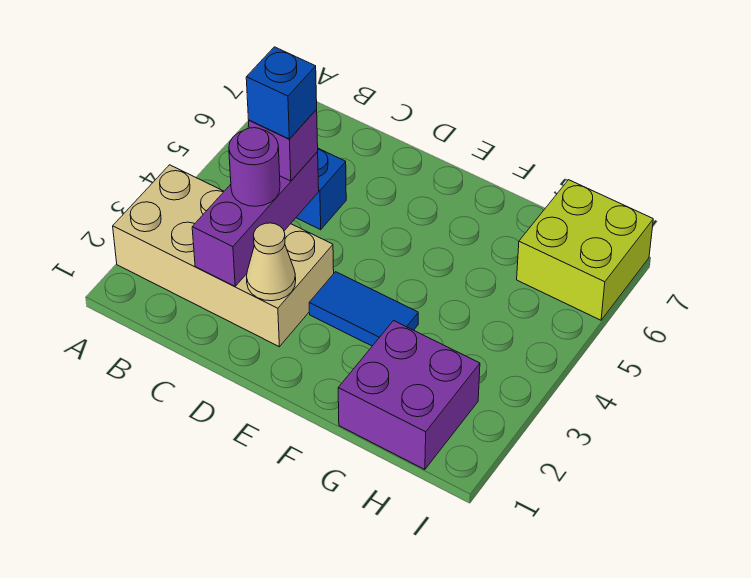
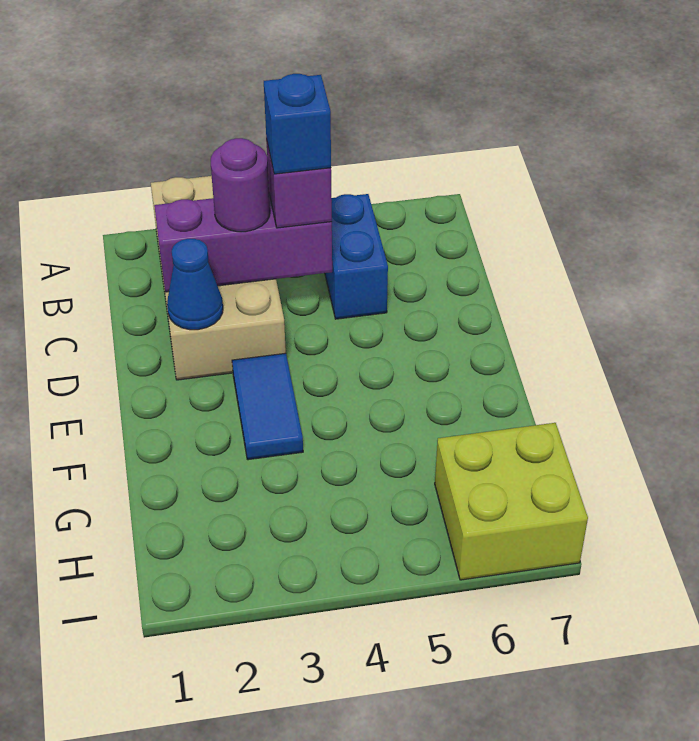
tan 1x1 cone [247,223,296,301] -> blue 1x1 cone [167,239,223,330]
purple 2x2 brick [338,321,480,470] -> none

